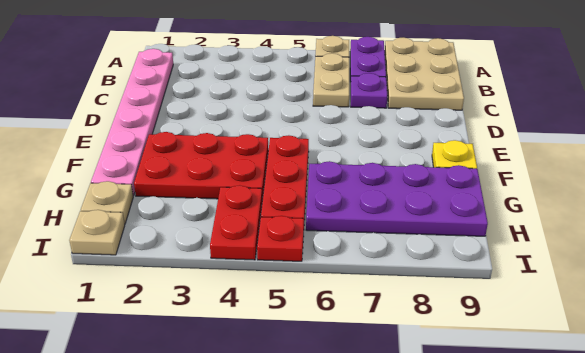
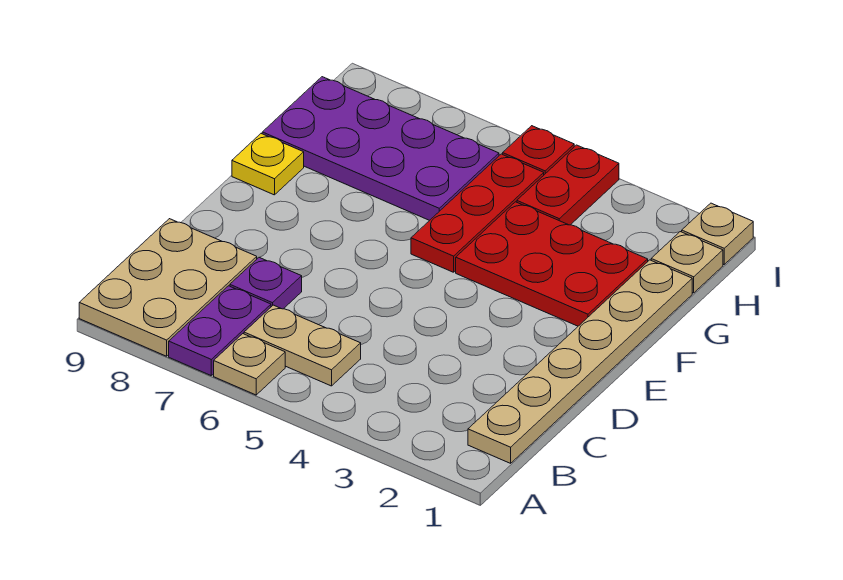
pink 1x6 plate [91,49,173,196] -> tan 1x6 plate [468,260,692,463]
tan 1x2 plate [313,53,349,107] -> tan 1x2 plate turned to [244,305,361,386]

